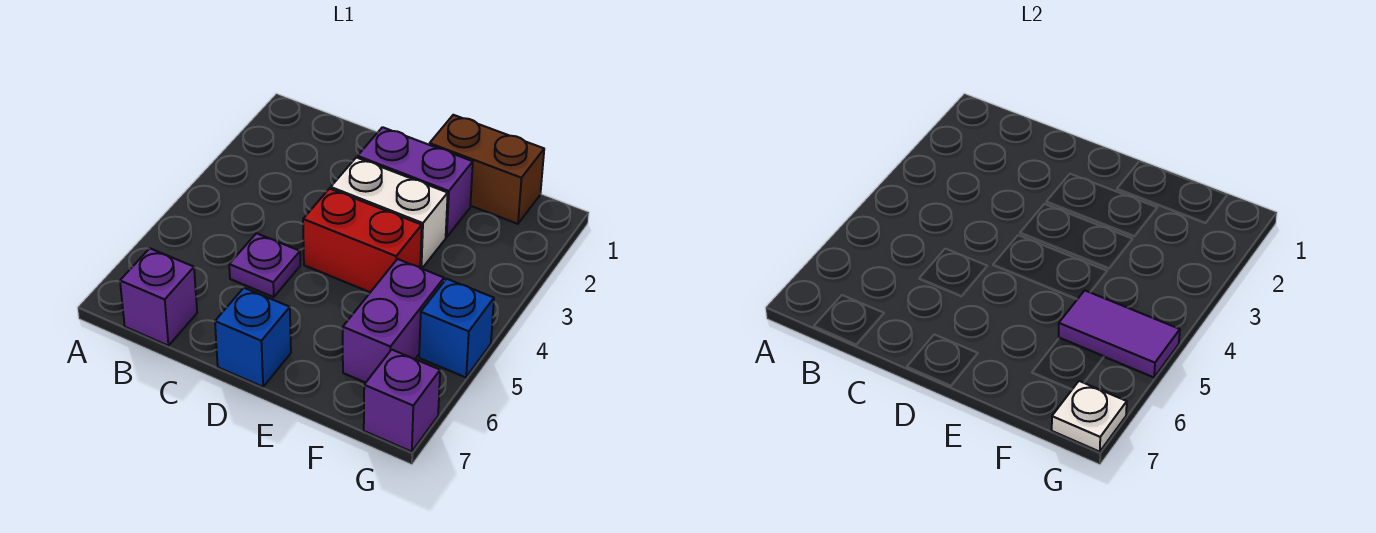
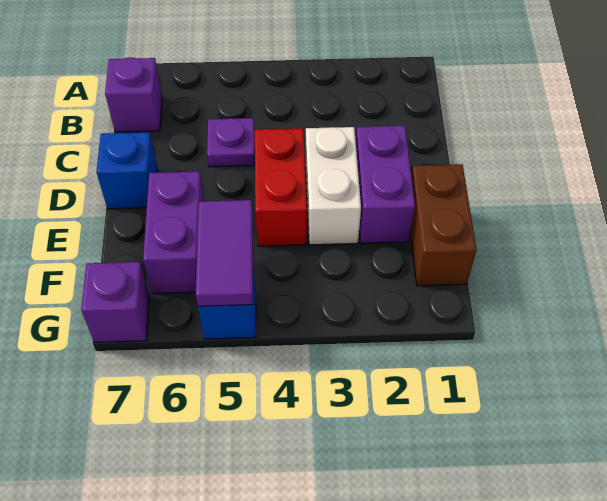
purple 1x2 brick [343,259,444,383] -> purple 1x2 brick turned to [143,171,204,294]
white 1x1 plate [1052,381,1127,452] -> none

